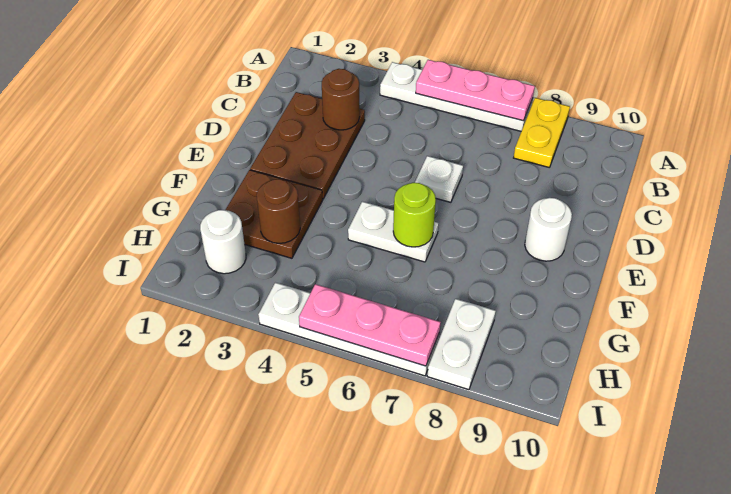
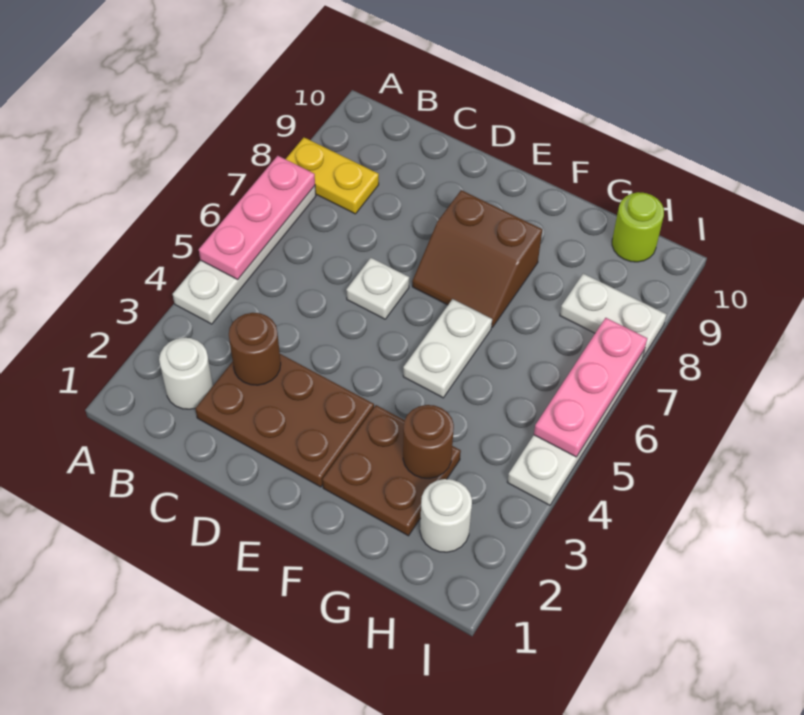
none -> brown 2x2 slope [412,190,542,328]
white 1x1 round brick [525,198,572,261] -> white 1x1 round brick moved to [159,338,213,409]
lime 1x1 round brick [393,183,436,247] -> lime 1x1 round brick moved to [612,192,664,262]

